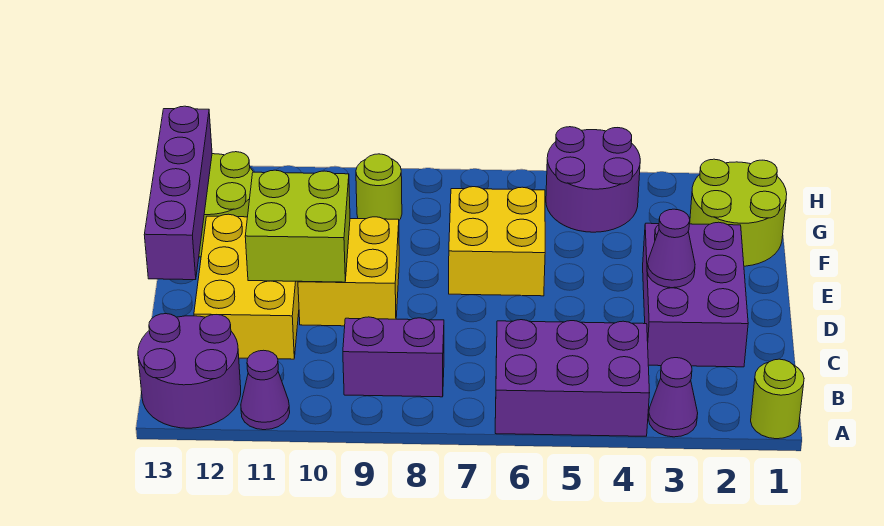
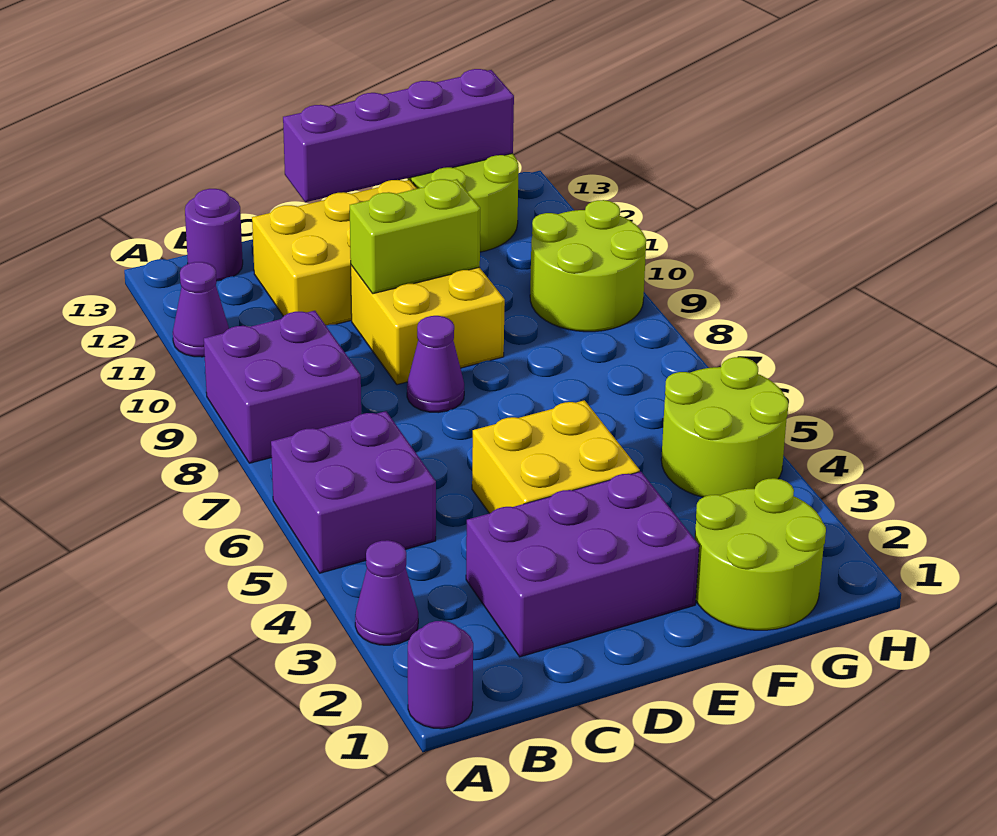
lime 1x1 round brick [751,359,804,439] -> purple 1x1 round brick [408,621,473,729]
purple 2x3 brick [495,320,650,436] -> purple 2x2 brick [271,411,436,573]
purple 2x2 round brick [138,314,241,428] -> purple 1x1 round brick [185,189,243,281]
purple 1x2 brick [343,317,444,397] -> purple 2x2 brick [204,311,361,463]
purple 1x1 cone [647,209,695,288] -> purple 1x1 cone moved to [407,316,464,413]
lime 2x2 brick [245,170,350,282] -> lime 1x2 brick [350,179,480,294]
yellow 2x2 brick [449,187,545,296] -> yellow 2x2 brick moved to [472,400,640,513]
purple 2x2 round brick [546,127,640,232] -> lime 2x2 round brick [661,357,788,497]
lime 1x1 round brick [356,154,402,220] -> lime 2x2 round brick [530,200,646,332]

